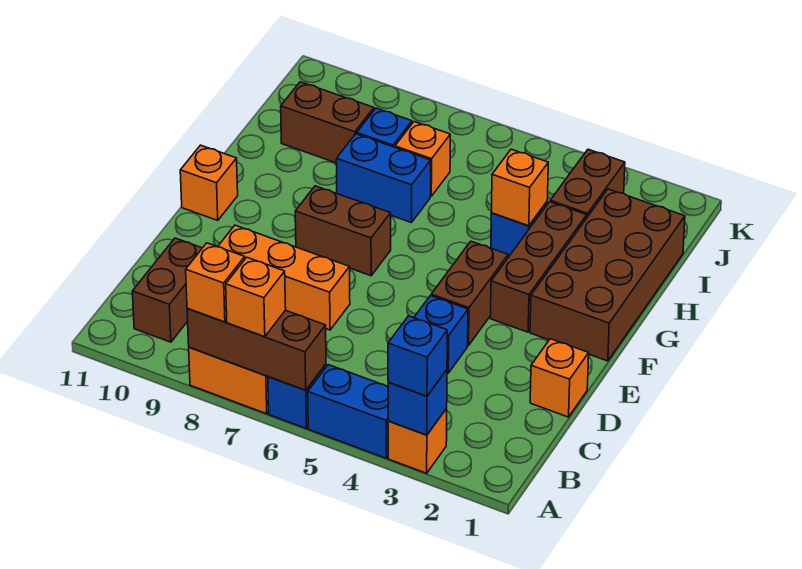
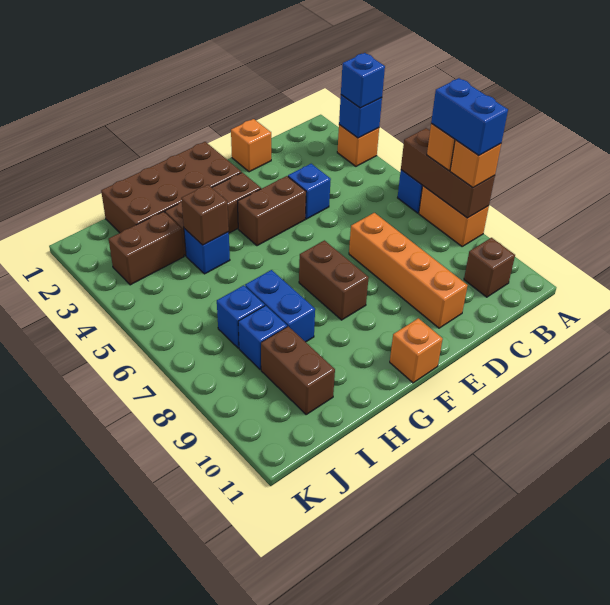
blue 1x2 brick [308,365,388,458] -> blue 1x2 brick moved to [431,78,508,156]
brown 1x2 brick [132,238,202,342] -> brown 1x1 brick [464,238,515,297]
orange 1x3 brick [218,225,350,330] -> orange 1x4 brick [349,213,468,328]
orange 1x1 brick [491,149,548,226] -> brown 1x1 brick [181,185,229,245]
orange 1x1 brick [395,122,450,196] -> blue 1x1 brick [217,285,265,348]

